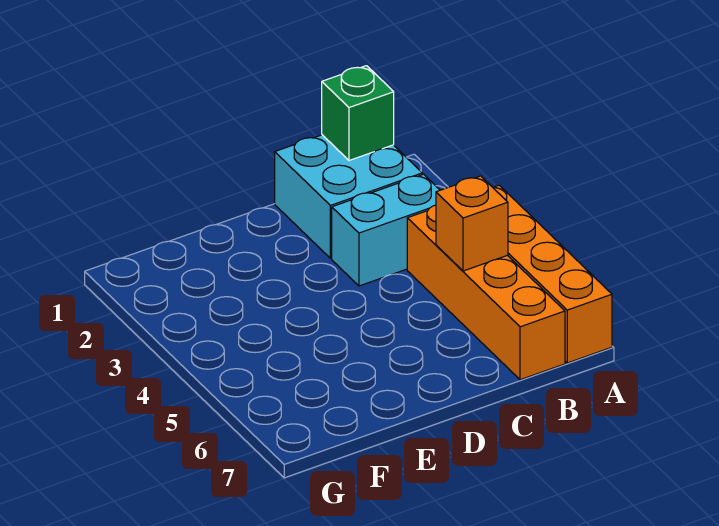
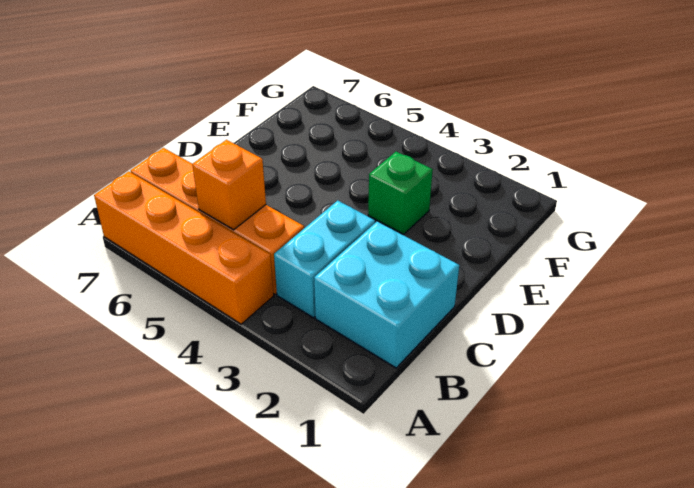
green 1x1 brick [322,66,394,160] -> green 1x1 brick moved to [368,152,433,234]

